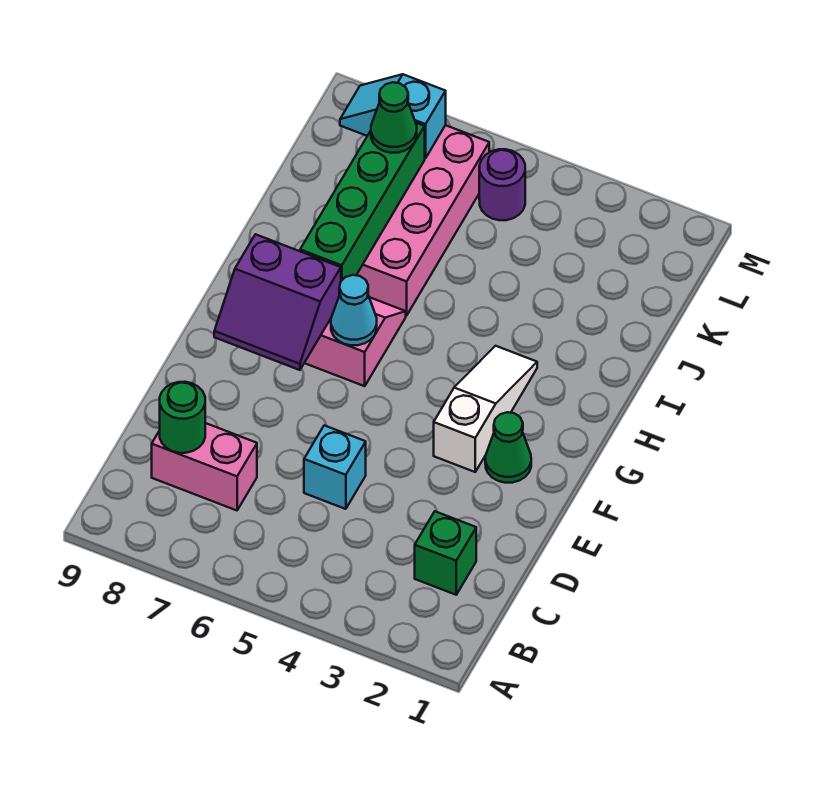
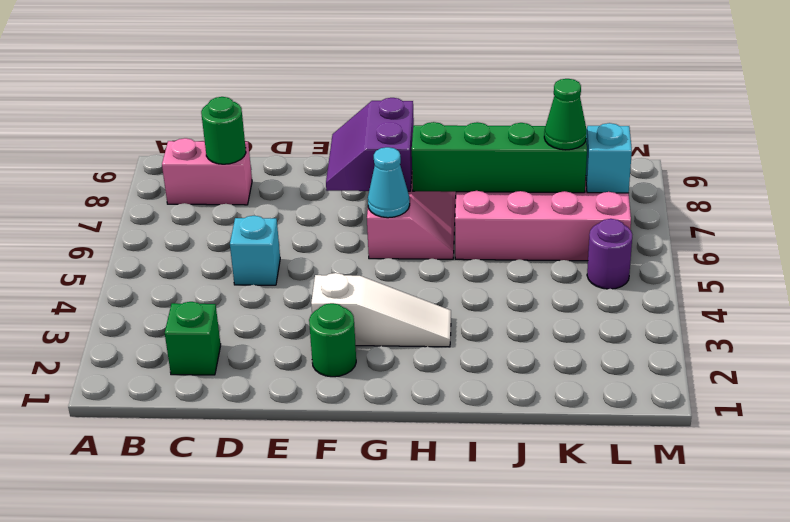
pink 1x2 brick [152,423,257,510] -> pink 1x2 brick turned to [162,138,252,205]
green 1x1 cone [485,412,531,483] -> green 1x1 round brick [309,303,356,377]

